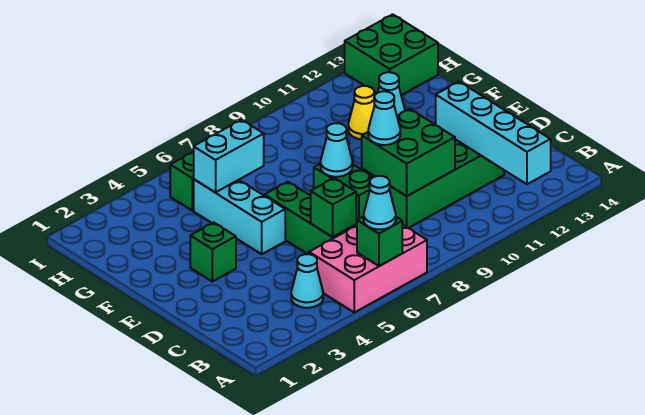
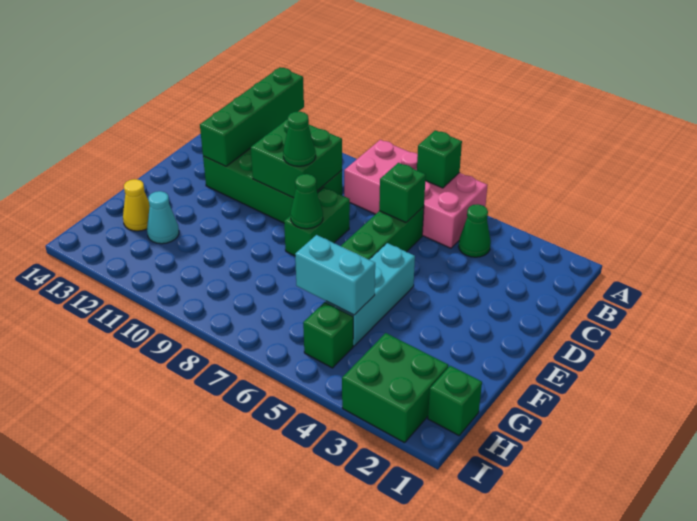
pink 2x3 brick [309,224,427,312] -> pink 2x4 brick [344,140,488,248]
cyan 1x1 cone [364,176,396,229] -> none
cyan 1x4 brick [436,82,551,184] -> green 1x4 brick [200,67,304,166]
cyan 1x1 cone [291,254,323,308] -> green 1x1 cone [459,204,491,257]
cyan 1x1 cone [368,91,400,145] -> green 1x1 cone [283,111,316,166]
green 1x1 brick [190,223,236,282] -> green 1x1 brick moved to [428,366,482,435]
cyan 1x1 cone [321,123,353,177] -> green 1x1 cone [290,174,323,229]
yellow 1x1 cone [348,86,374,139] -> yellow 1x1 cone moved to [123,179,150,231]
green 2x2 brick [345,14,438,95] -> green 2x2 brick moved to [342,333,448,443]

